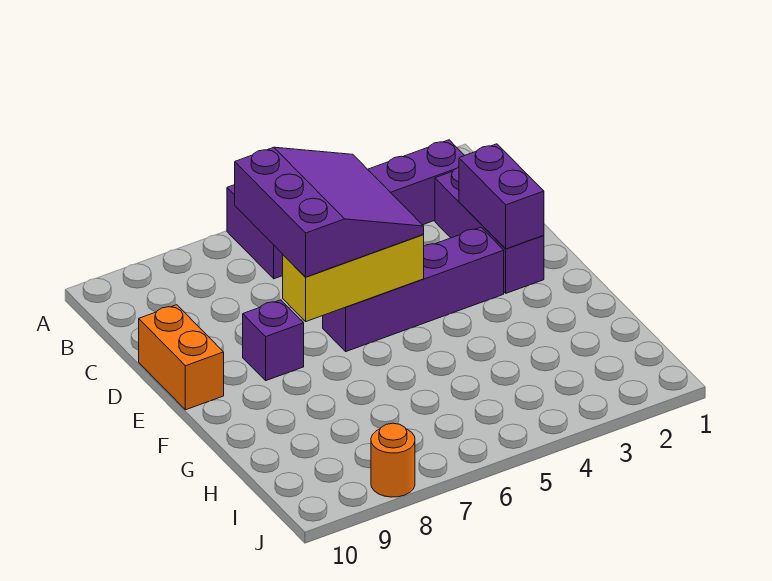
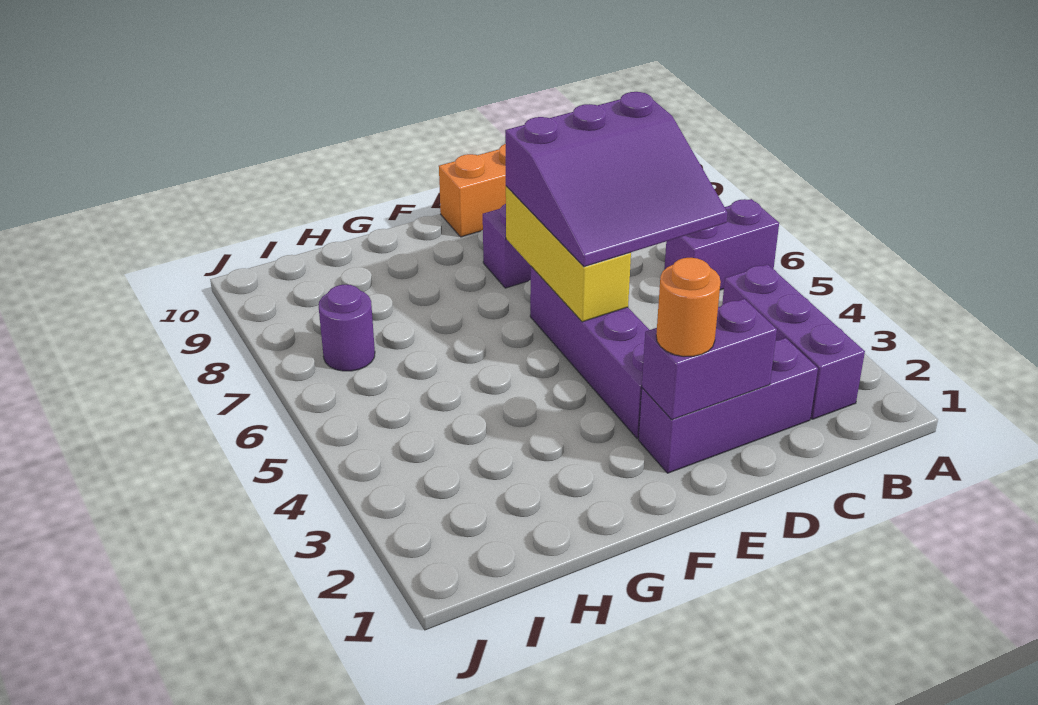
none -> purple 1x1 round brick [319,285,375,371]
orange 1x1 round brick [371,423,415,497] -> orange 1x1 round brick moved to [656,258,721,356]

